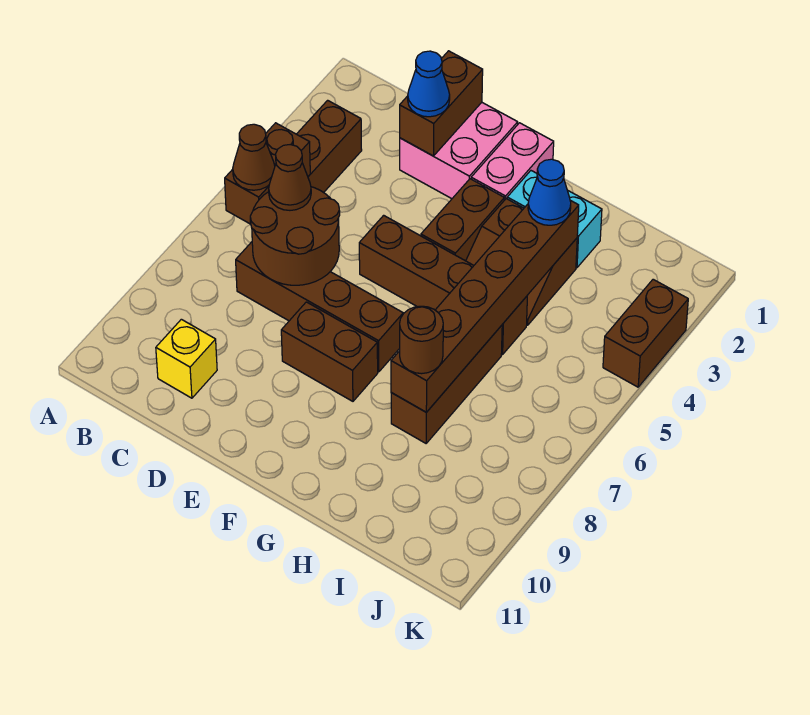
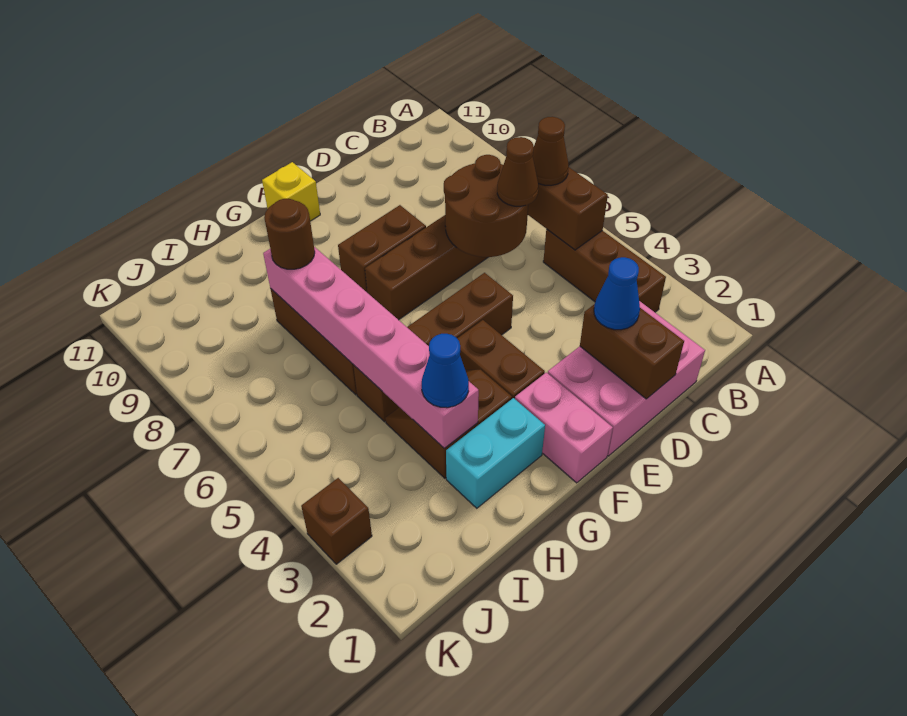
yellow 1x1 brick [156,319,217,398] -> yellow 1x1 brick moved to [262,162,320,221]
pink 2x2 brick [400,103,518,199] -> pink 2x3 brick [548,301,705,456]
brown 1x6 brick [391,201,579,412] -> pink 1x6 brick [263,247,479,448]
brown 1x2 brick [603,279,688,387] -> brown 1x1 brick [301,478,372,564]

